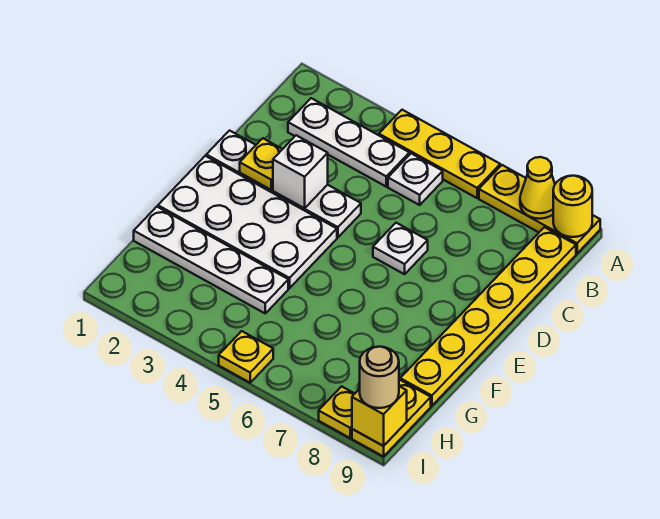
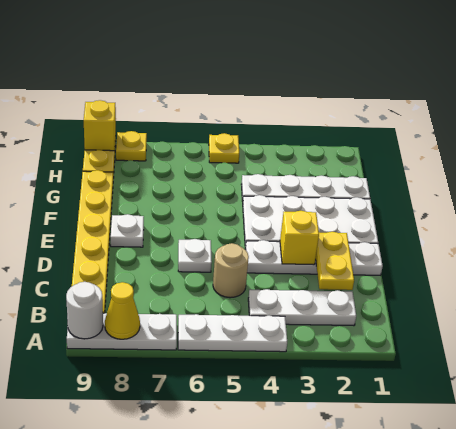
yellow 1x3 plate [379,110,500,198] -> white 1x3 plate [178,314,287,352]
yellow 1x3 plate [479,165,600,253] -> white 1x3 plate [67,313,177,350]
yellow 1x1 round brick [553,176,592,237] -> white 1x1 round brick [66,282,103,339]
white 1x1 plate [388,154,443,205] -> white 1x1 plate moved to [111,214,144,247]
yellow 1x1 plate [240,138,282,190] -> yellow 1x2 plate [316,232,354,290]
white 1x1 brick [273,135,328,208] -> yellow 1x1 brick [280,211,319,265]
tan 1x1 round brick [360,347,399,408] -> tan 1x1 round brick moved to [213,243,249,298]

